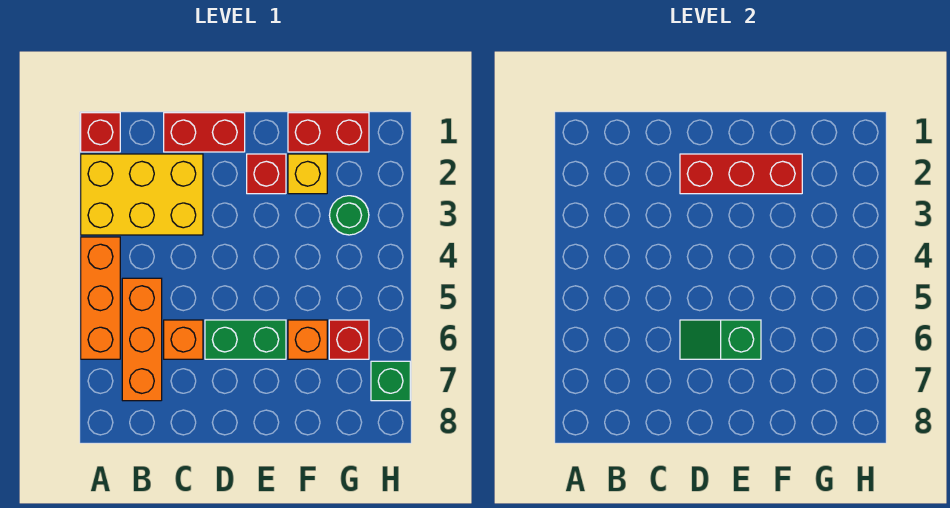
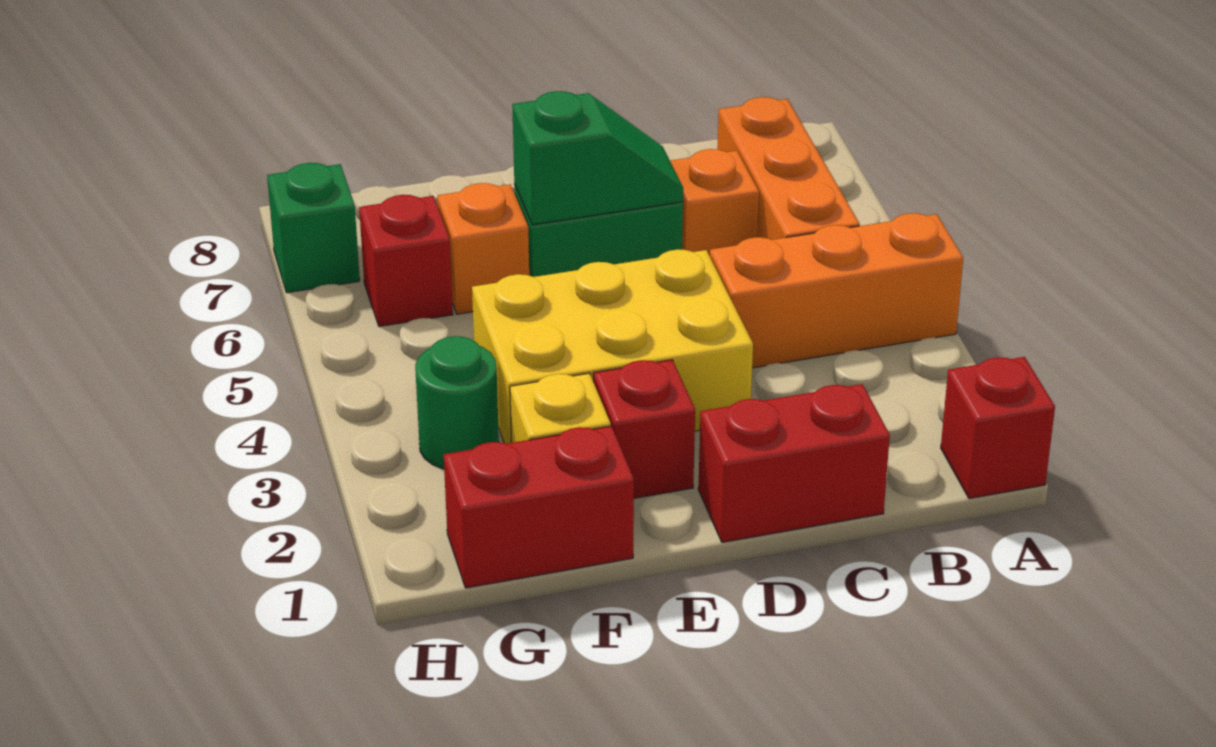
yellow 2x3 brick [81,154,203,235] -> yellow 2x3 brick moved to [472,249,753,444]
orange 1x3 brick [81,237,120,359] -> orange 1x3 brick turned to [710,213,963,368]
red 1x3 brick [680,154,802,194] -> none

